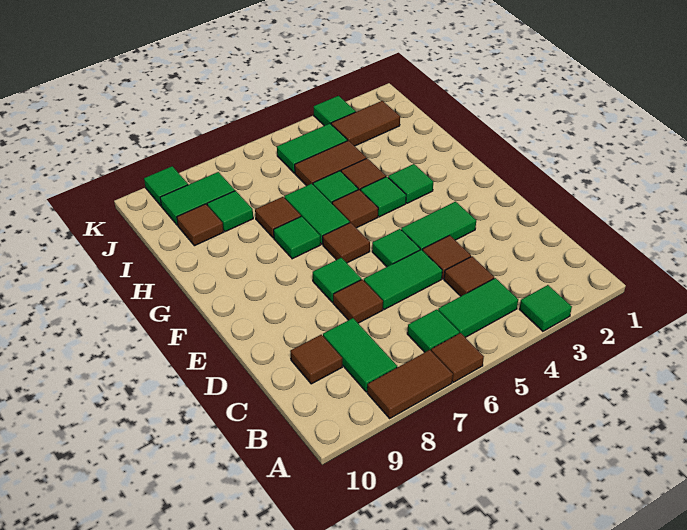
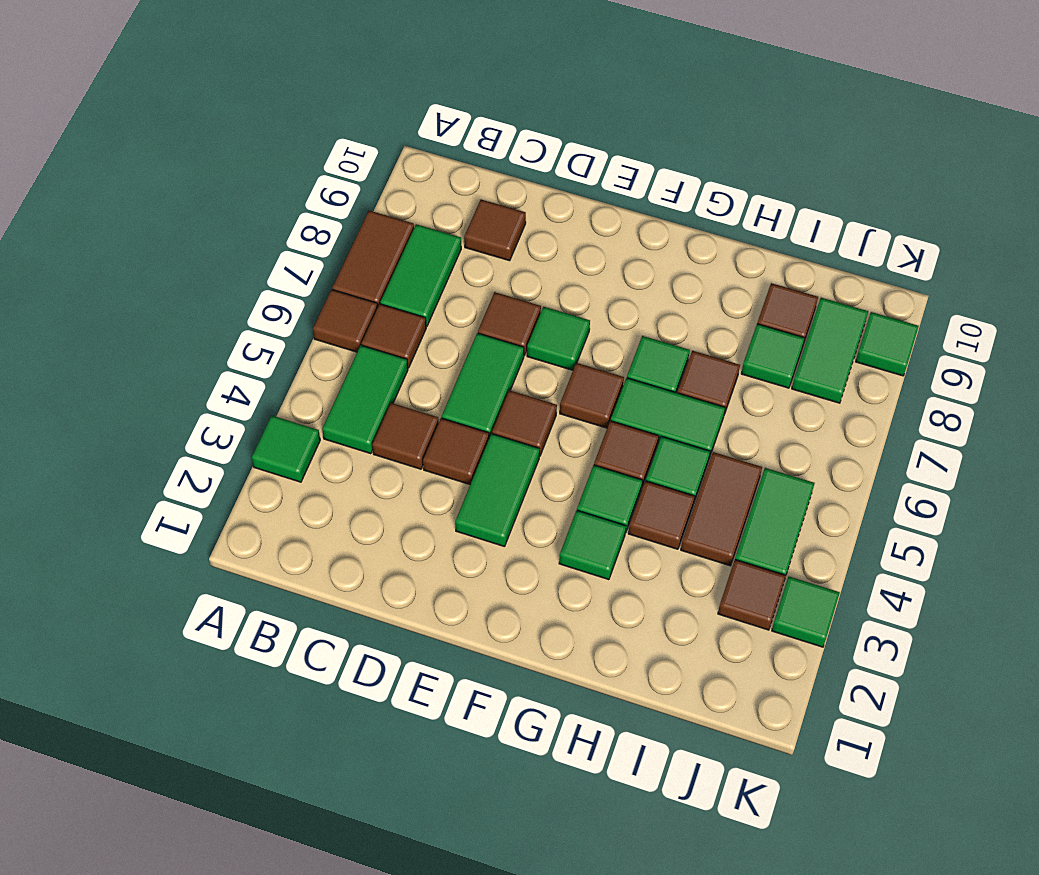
green 1x1 tile [407,309,459,352] -> brown 1x1 tile [361,304,426,368]
green 1x2 tile [323,318,397,392] -> green 1x2 tile turned to [380,224,461,326]
green 1x1 tile [372,229,420,267] -> brown 1x1 tile [492,390,557,456]
brown 1x2 tile [331,101,400,146] -> brown 1x1 tile [718,560,786,630]

